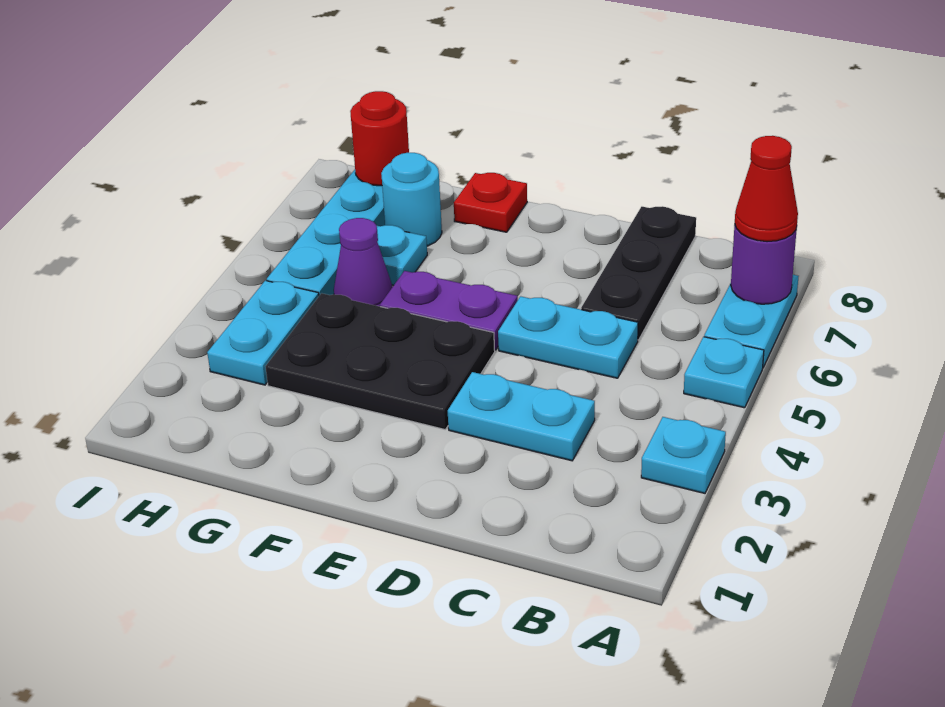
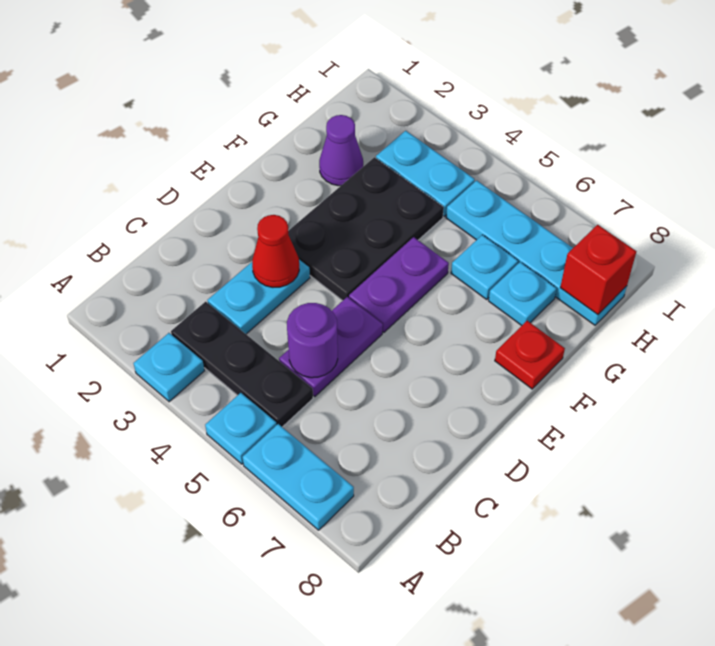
purple 1x1 round brick [731,225,797,304] -> purple 1x1 round brick moved to [287,303,338,378]
red 1x1 cone [735,136,798,242] -> red 1x1 cone moved to [252,215,299,287]
cyan 1x2 plate [498,296,638,378] -> purple 1x2 plate [279,297,383,397]
black 1x3 plate [581,206,696,340] -> black 1x3 plate moved to [171,302,313,427]
purple 1x1 cone [334,218,392,306] -> purple 1x1 cone moved to [319,115,363,186]
cyan 1x1 round brick [381,153,442,246] -> cyan 1x1 plate [489,262,557,325]
red 1x1 round brick [350,91,409,186] -> red 1x1 brick [560,225,636,315]

